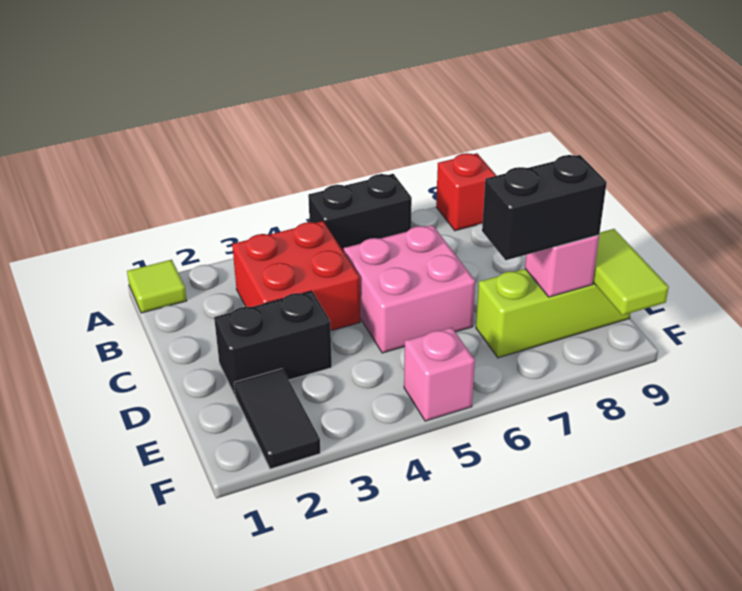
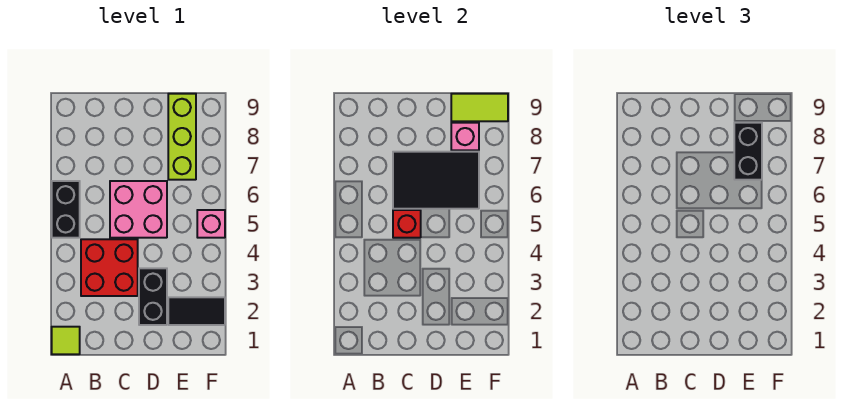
red 1x1 brick [436,153,497,231] -> red 1x1 brick moved to [393,210,421,238]
none -> black 2x3 tile [393,152,479,209]

